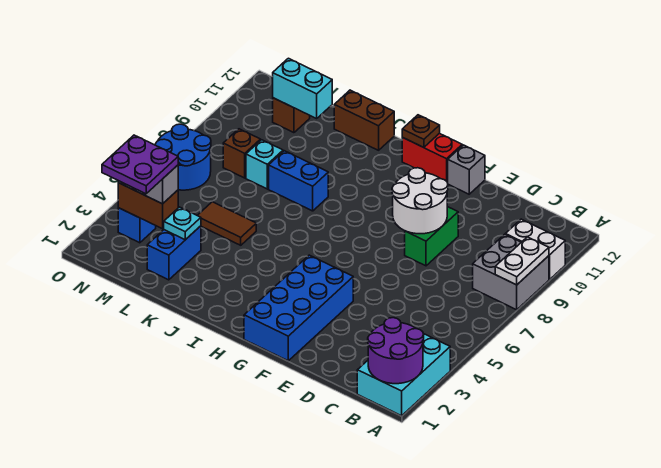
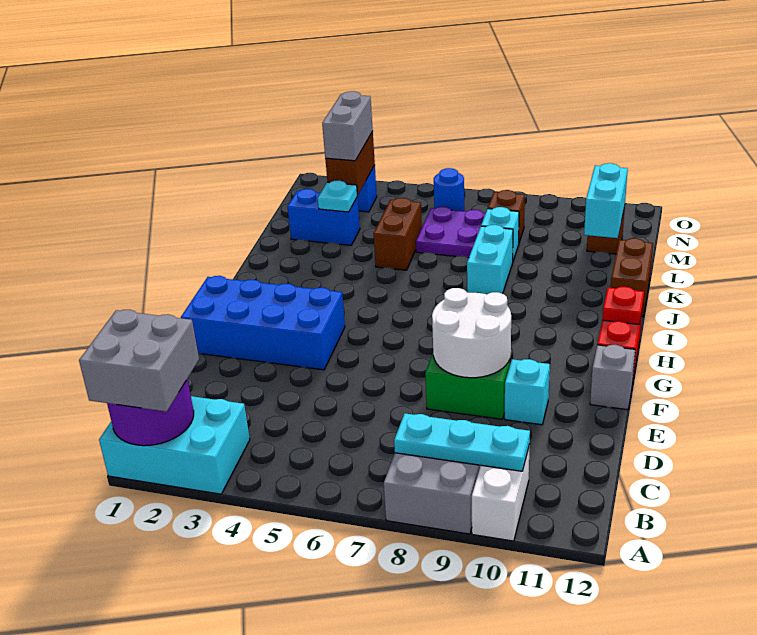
none -> grey 2x2 brick [79,310,199,412]
white 1x2 plate [495,237,549,285] -> none
none -> cyan 1x3 plate [394,413,530,471]
none -> cyan 1x1 brick [505,359,550,425]
brown 1x1 plate [402,115,440,148] -> red 1x1 plate [602,287,644,325]
blue 1x2 brick [269,151,328,211] -> cyan 1x2 brick [467,225,513,294]
brown 1x2 tile [197,202,256,245] -> brown 1x2 brick [374,198,422,270]
purple 2x2 plate [102,135,178,194] -> purple 2x2 plate moved to [416,207,486,258]
blue 2x2 round brick [155,124,211,190] -> blue 1x1 round brick [434,168,464,211]

